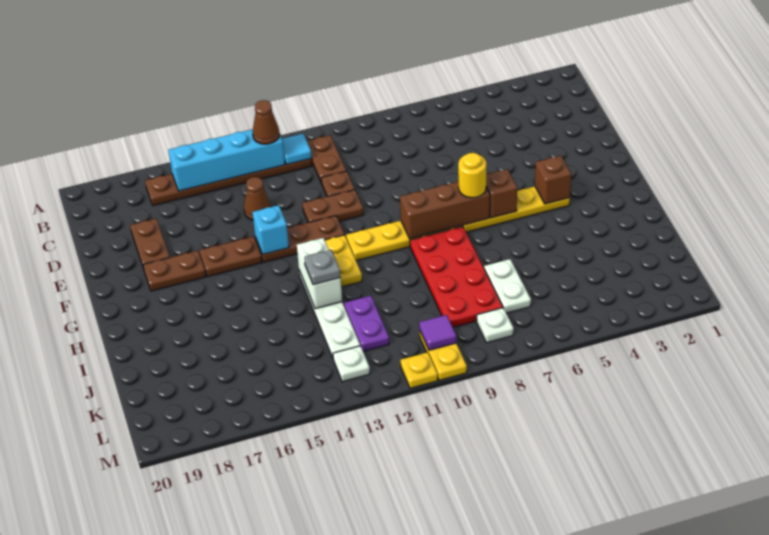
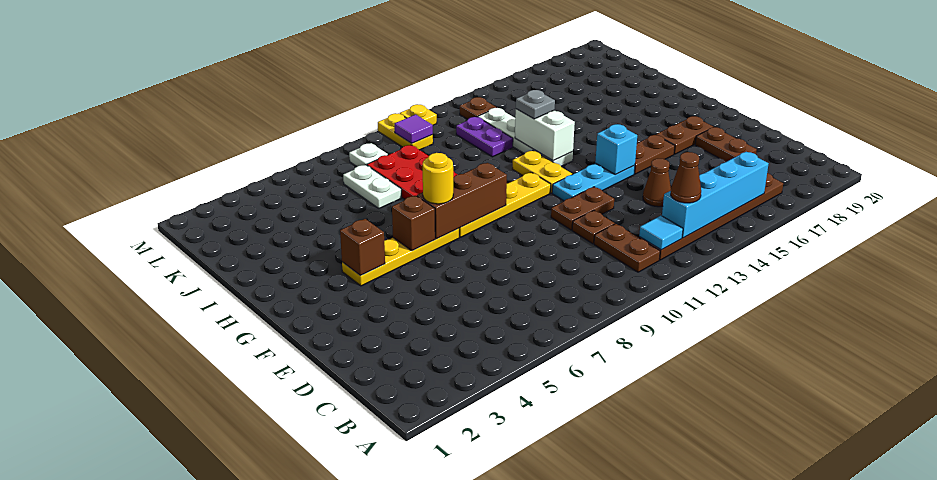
brown 1x3 plate [255,216,344,262] -> cyan 1x3 plate [552,163,635,201]
white 1x1 plate [333,346,370,382] -> brown 1x1 plate [460,97,497,119]

